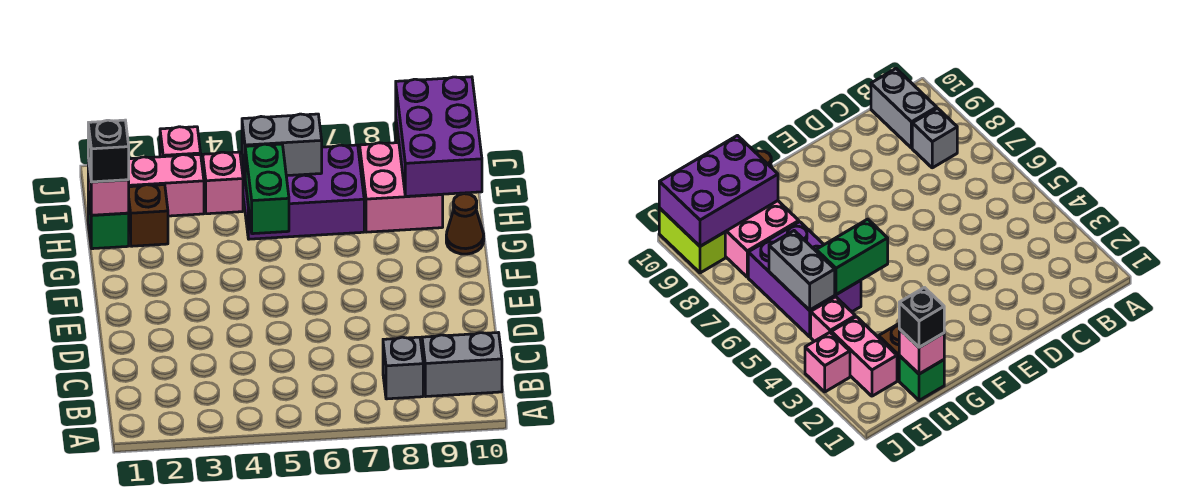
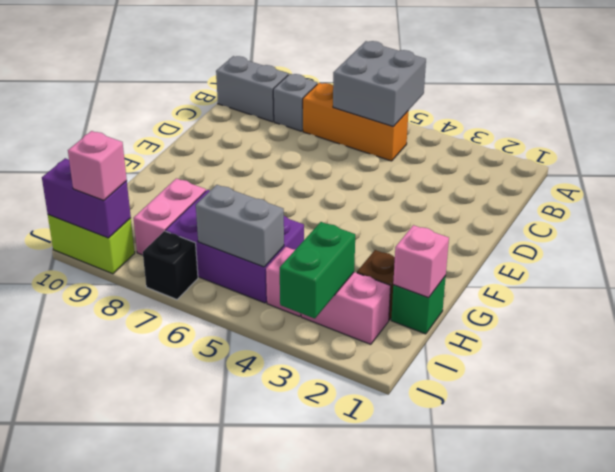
none -> grey 2x2 brick [333,41,426,127]
none -> orange 1x3 brick [303,83,408,161]
green 1x2 brick [245,144,289,234] -> green 1x2 brick moved to [280,222,355,319]
brown 1x1 cone [446,194,484,254] -> none
black 1x1 brick [88,120,129,182] -> black 1x1 brick moved to [143,231,198,300]
pink 2x2 brick [360,143,443,232] -> pink 1x2 brick [134,178,206,255]
purple 2x3 brick [396,77,482,196] -> purple 1x2 brick [42,158,131,238]
pink 1x1 brick [160,127,201,157] -> pink 1x1 brick moved to [68,131,127,201]

